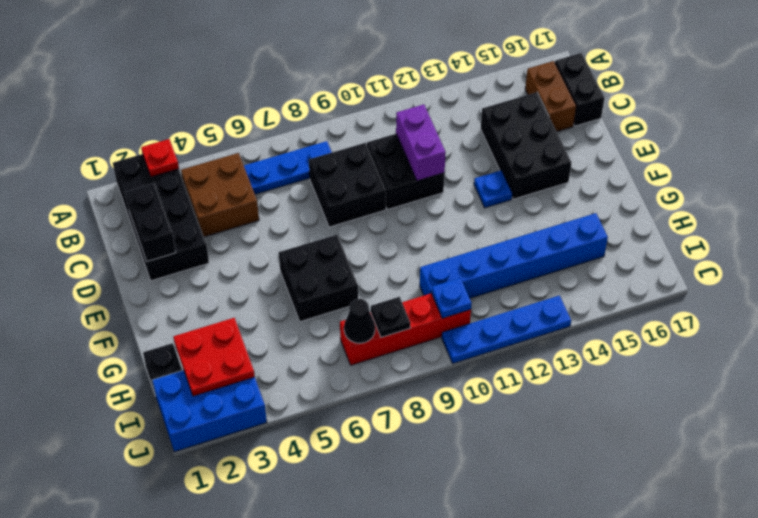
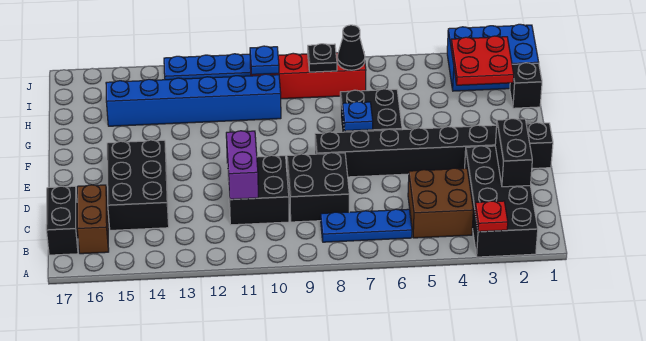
none -> black 1x8 brick [315,123,553,177]
blue 1x1 plate [474,170,512,208] -> blue 1x1 plate moved to [342,102,373,131]

